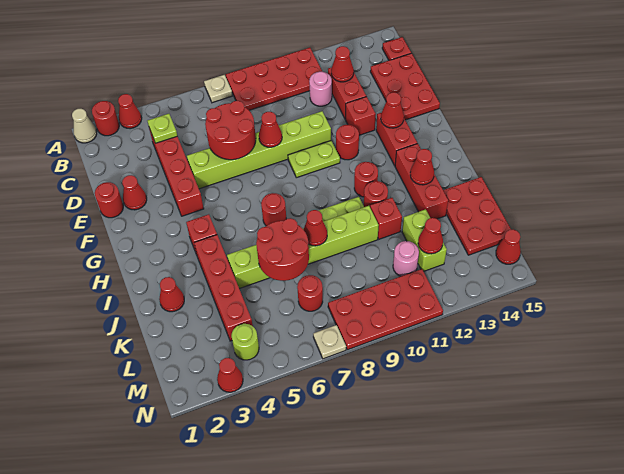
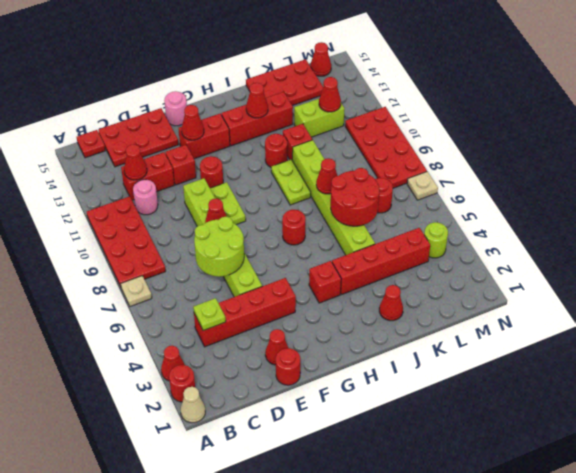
red 2x2 round brick [205,101,256,160] -> lime 2x2 round brick [194,217,244,277]
red 1x1 round brick [354,162,378,197] -> none
pink 1x1 round brick [393,241,419,276] -> pink 1x1 round brick moved to [164,91,187,126]
red 1x1 cone [217,358,243,392] -> none

